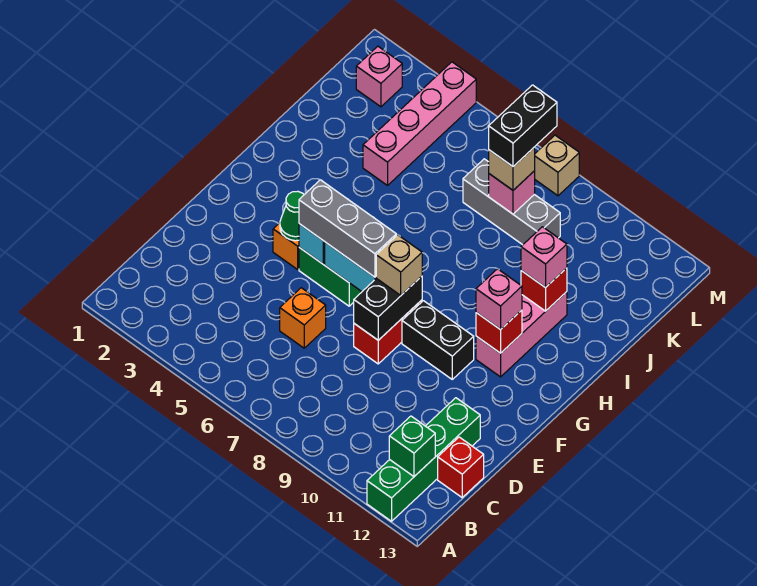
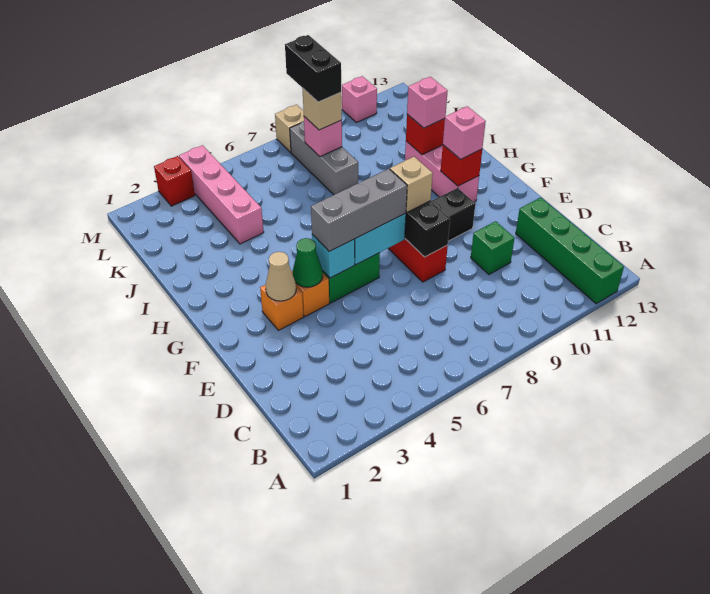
green 1x1 brick [389,416,435,476] -> green 1x1 brick moved to [471,221,514,274]
red 1x1 brick [438,437,484,497] -> red 1x1 brick moved to [154,156,195,206]
orange 1x1 brick [280,288,326,348] -> orange 1x1 brick moved to [260,285,304,330]
none -> tan 1x1 cone [265,252,296,301]
grey 1x3 brick [463,159,560,245] -> grey 1x3 brick turned to [290,121,358,195]
pink 1x1 brick [356,46,402,107] -> pink 1x1 brick moved to [342,76,377,123]

